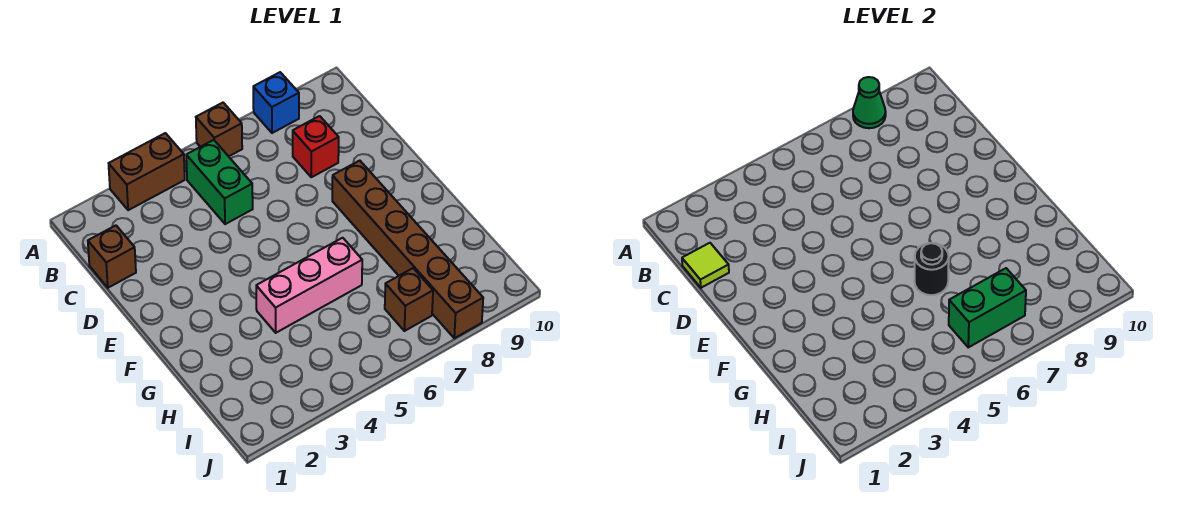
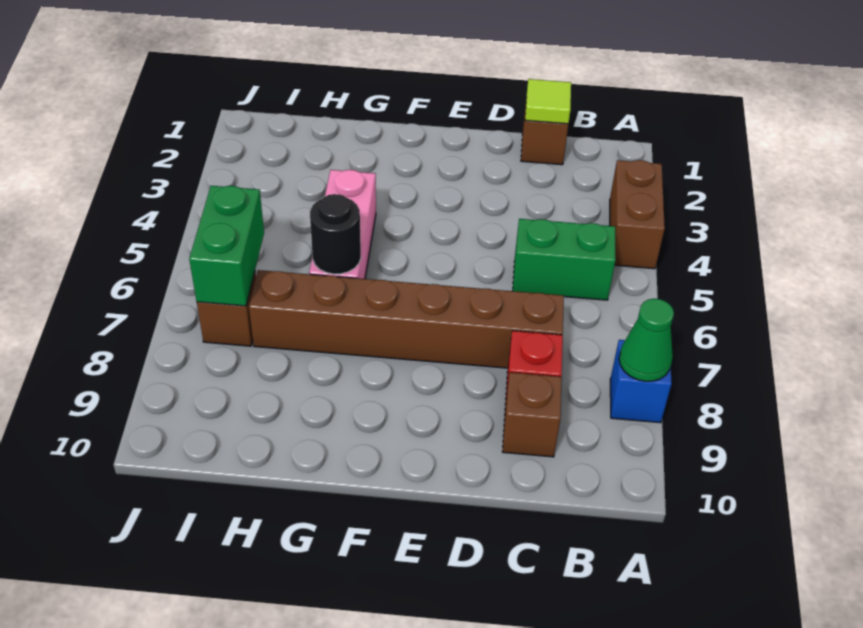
brown 1x1 brick [196,103,242,156] -> brown 1x1 brick moved to [502,372,562,457]
brown 1x6 brick [332,161,483,338] -> brown 1x6 brick moved to [249,270,564,368]

